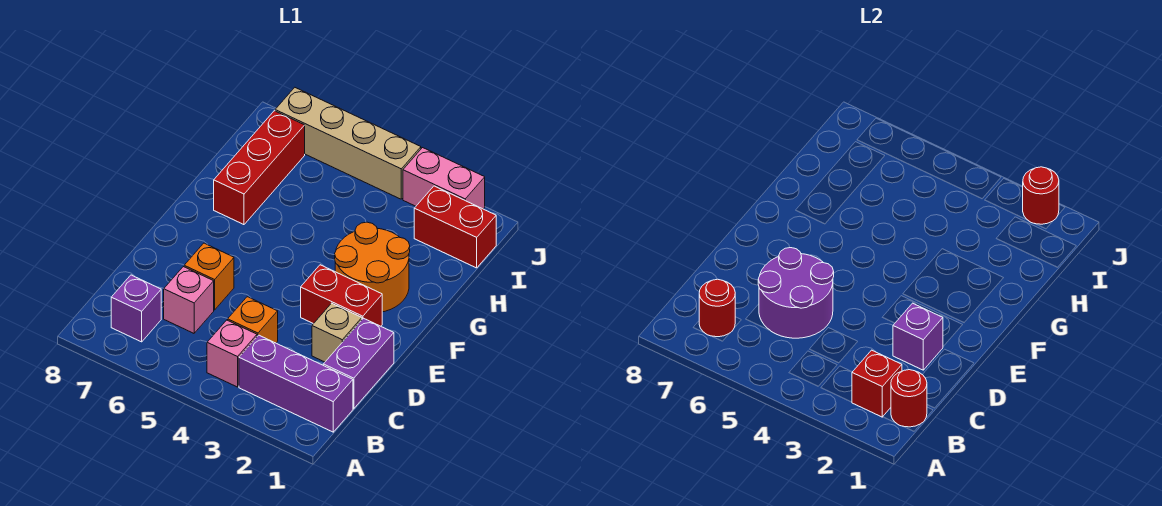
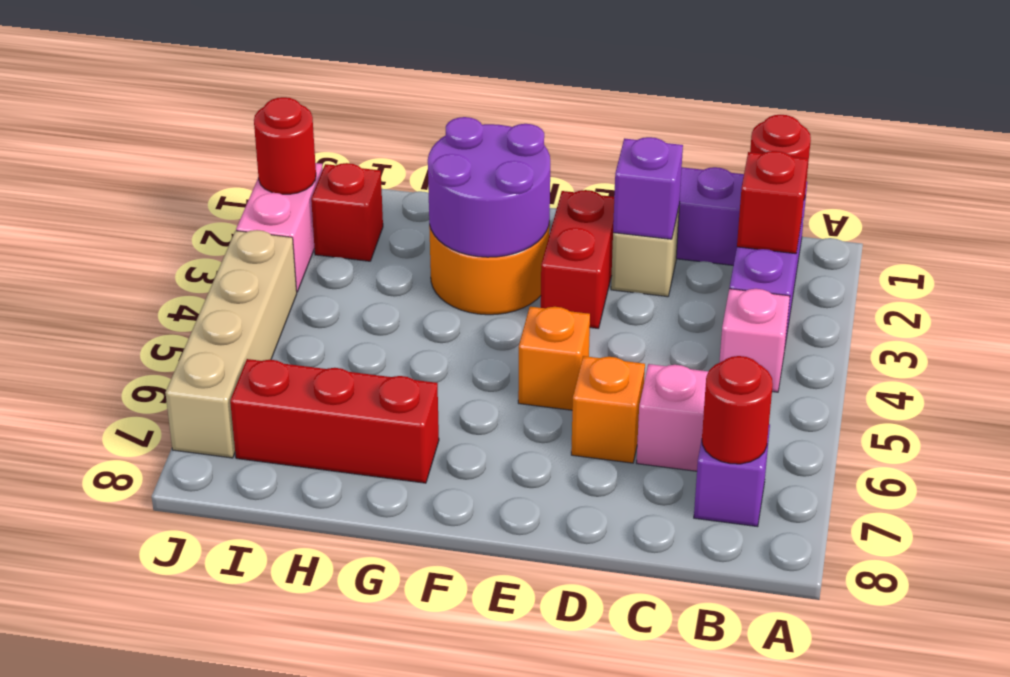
orange 1x1 brick [228,297,278,343] -> orange 1x1 brick moved to [518,307,590,410]
purple 2x2 round brick [758,248,834,338] -> purple 2x2 round brick moved to [428,117,550,257]
red 1x2 brick [414,186,496,268] -> red 1x1 brick [311,163,383,261]

